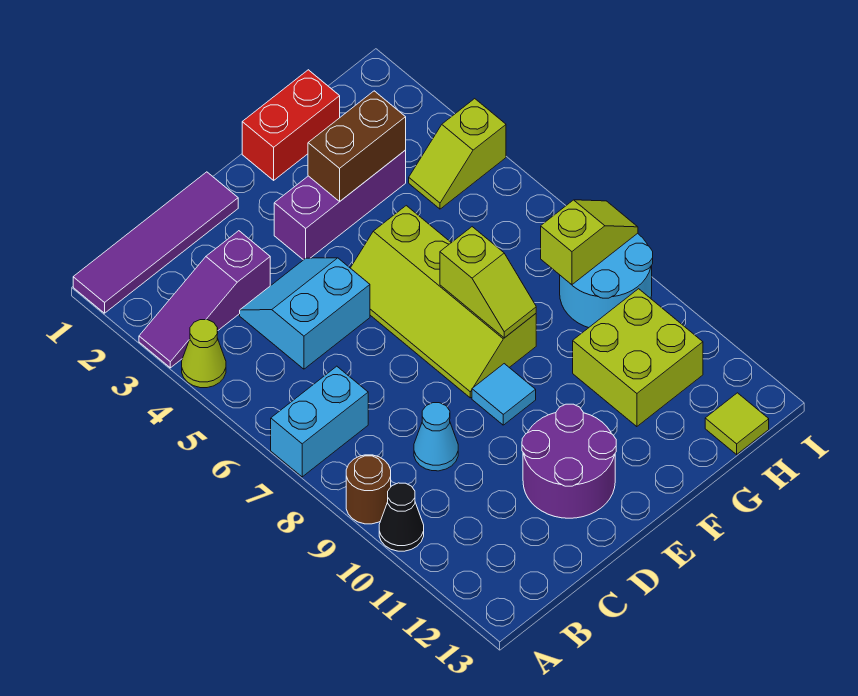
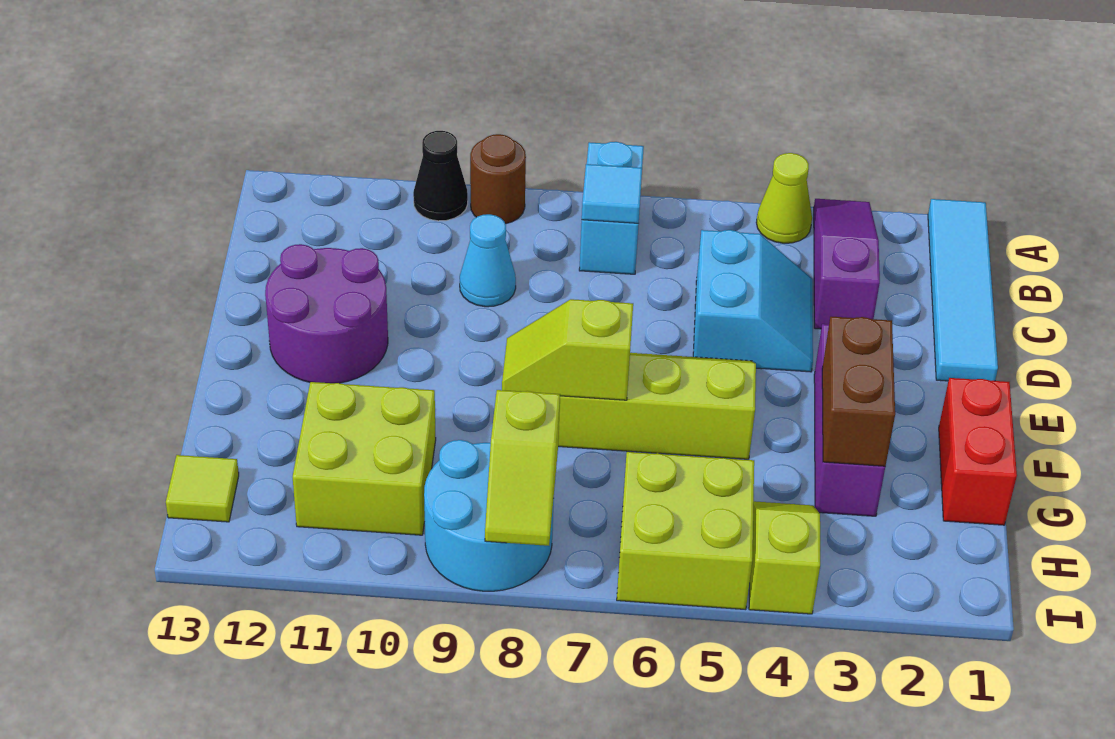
purple 1x4 tile [73,172,238,313] -> cyan 1x4 tile [928,199,998,381]
cyan 1x1 tile [472,364,536,425] -> cyan 1x1 tile moved to [582,164,642,223]
none -> lime 2x2 brick [617,452,754,610]

